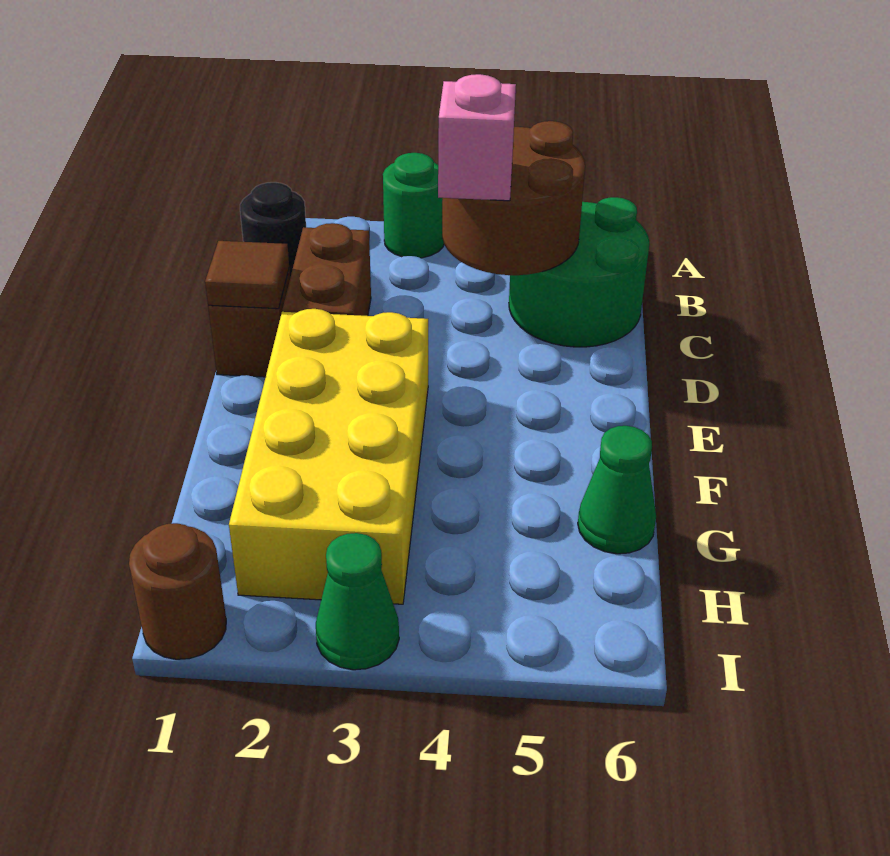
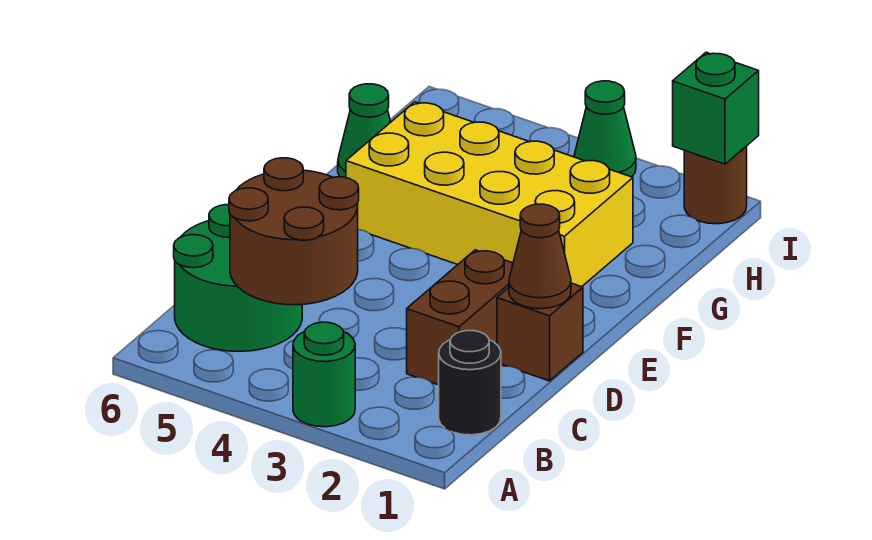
pink 1x1 brick [438,74,516,201] -> none
brown 1x1 tile [205,241,289,309] -> brown 1x1 cone [509,204,571,309]
yellow 2x4 brick [229,309,428,604] -> yellow 2x4 brick turned to [346,102,633,287]
none -> green 1x1 brick [673,52,759,164]

